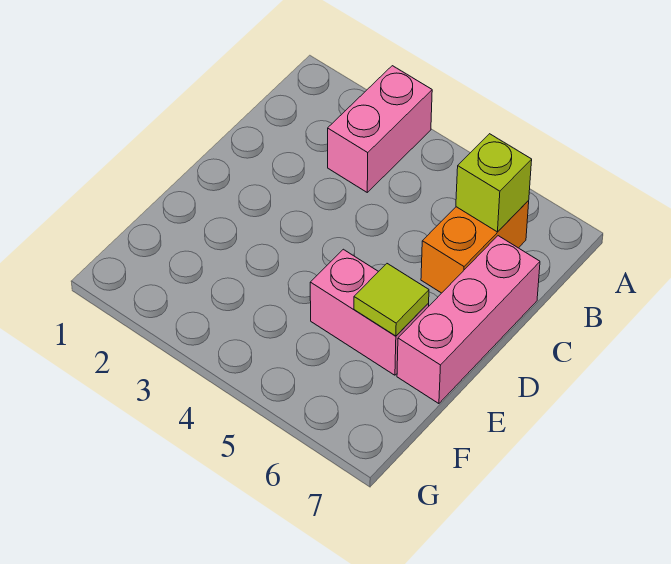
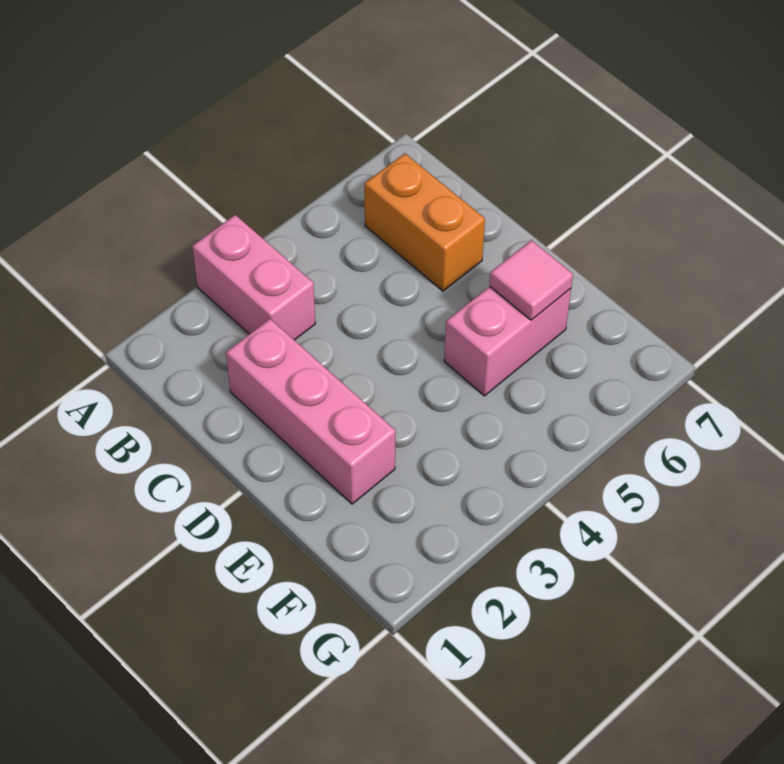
lime 1x1 brick [456,134,532,232] -> none
pink 1x3 brick [397,236,540,404] -> pink 1x3 brick moved to [226,319,396,504]
lime 1x1 tile [354,264,429,336] -> pink 1x1 tile [490,240,573,320]

